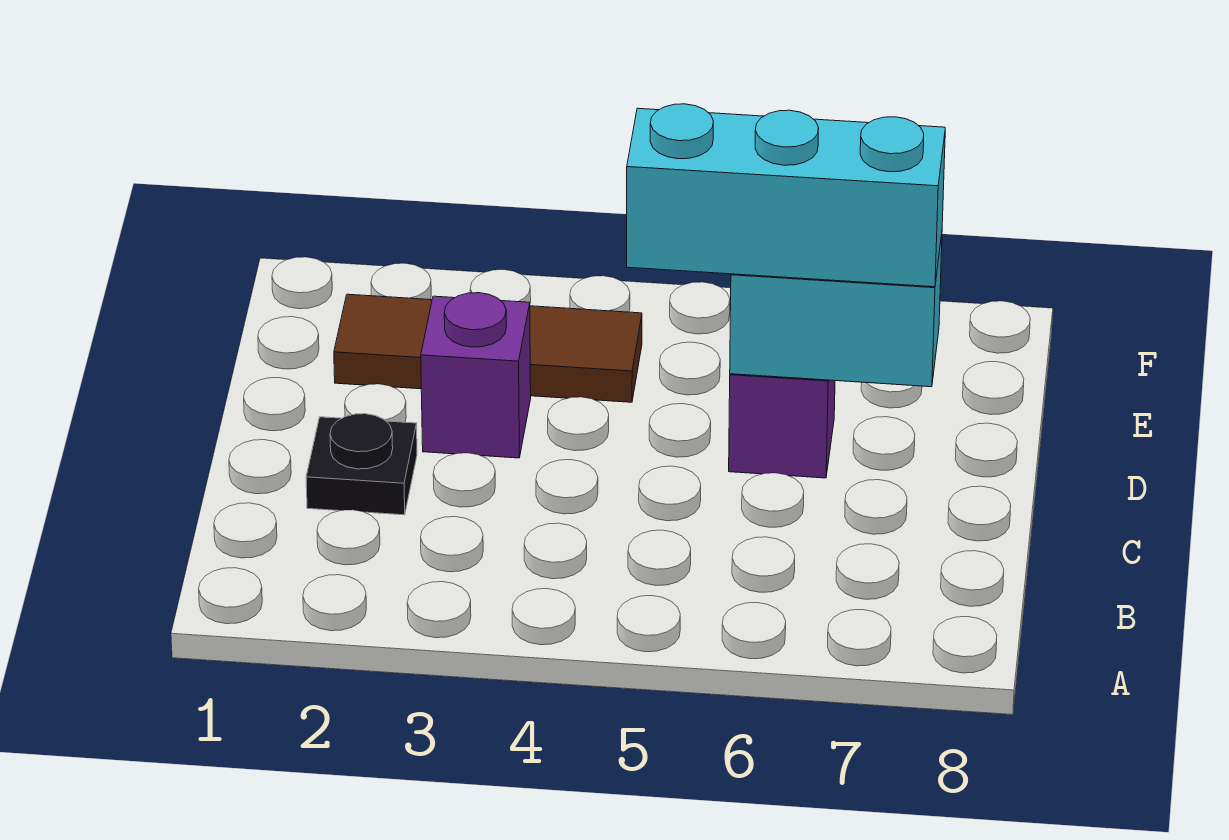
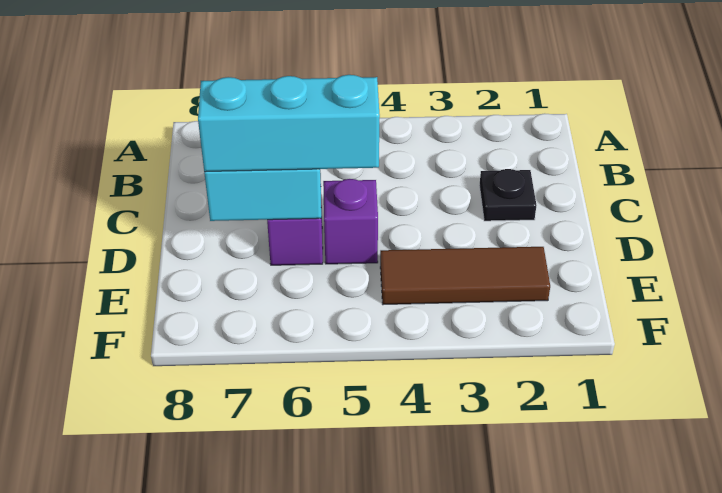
purple 1x1 brick [421,293,531,458] -> purple 1x1 brick moved to [323,179,378,264]

